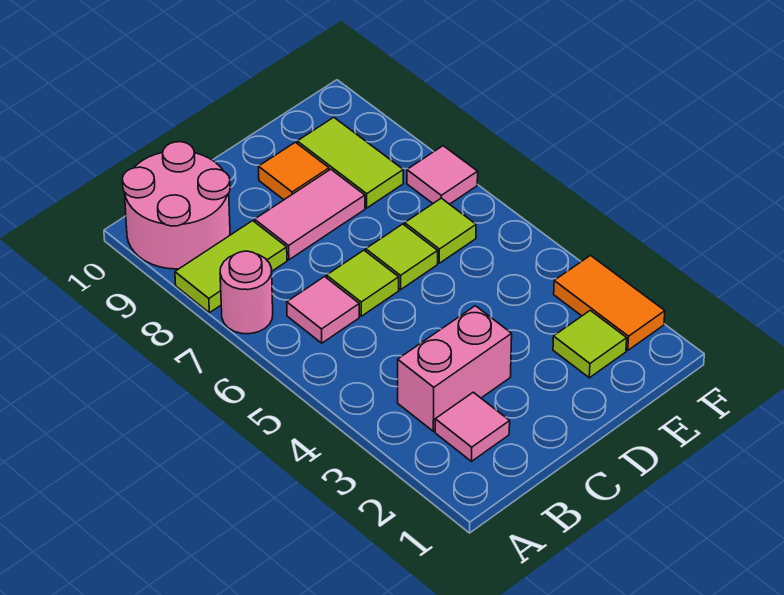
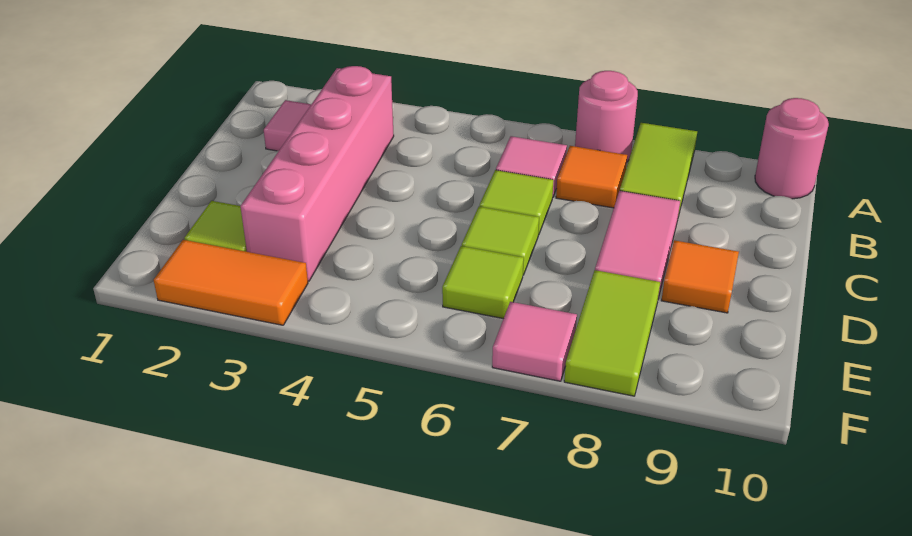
pink 2x2 round brick [122,142,230,269] -> pink 1x1 round brick [755,98,829,199]
pink 1x2 brick [398,306,512,431] -> pink 1x4 brick [240,66,394,281]
none -> orange 1x1 tile [556,146,627,208]
lime 1x2 tile [297,117,403,208] -> lime 1x2 tile turned to [564,270,660,396]

